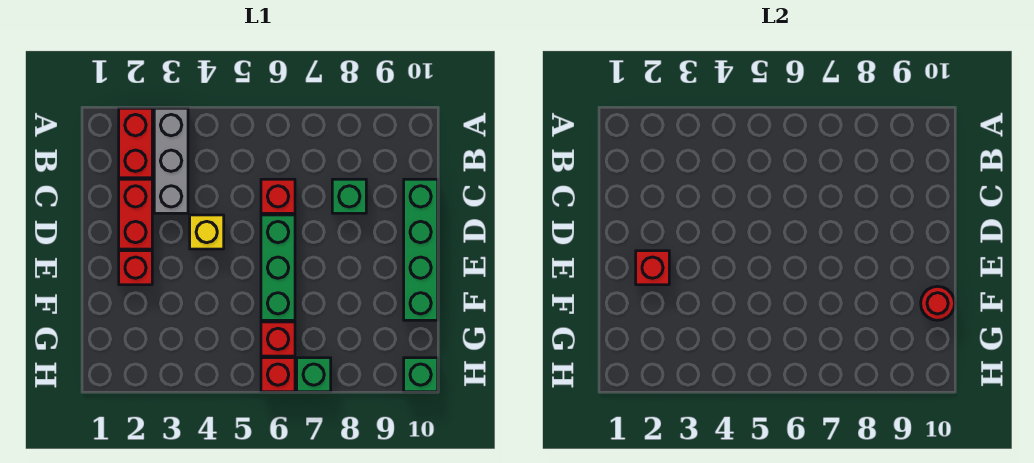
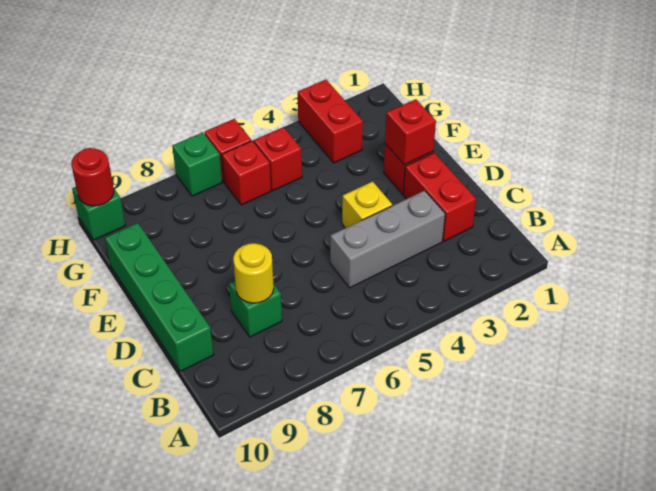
red 1x2 brick [119,108,152,178] -> red 1x2 brick moved to [298,80,363,163]
grey 1x3 brick [154,108,188,213] -> grey 1x3 brick turned to [330,191,445,288]
red 1x1 brick [261,179,295,213] -> red 1x1 brick moved to [254,127,302,190]
none -> yellow 1x1 round brick [233,243,274,303]
green 1x3 brick [261,215,295,320] -> none
red 1x1 round brick [921,286,955,320] -> red 1x1 round brick moved to [71,148,114,206]

